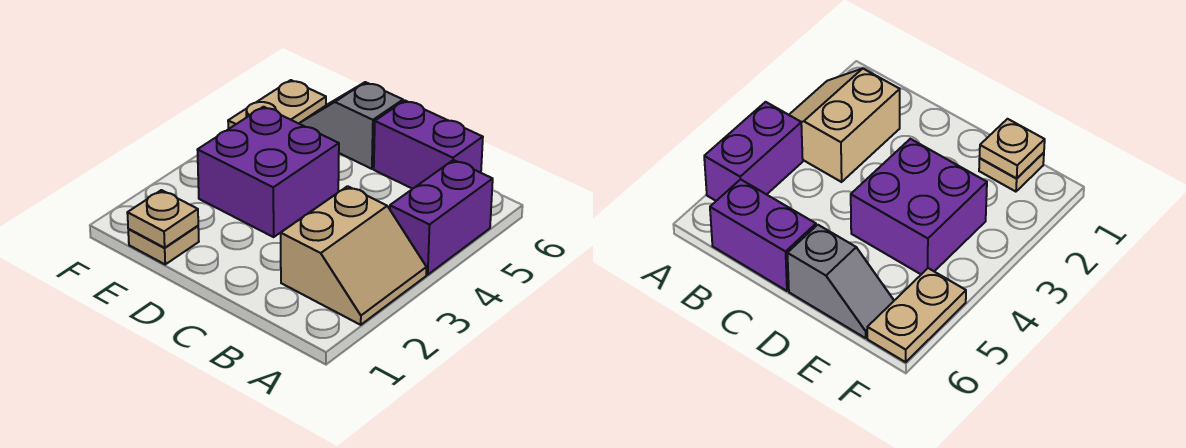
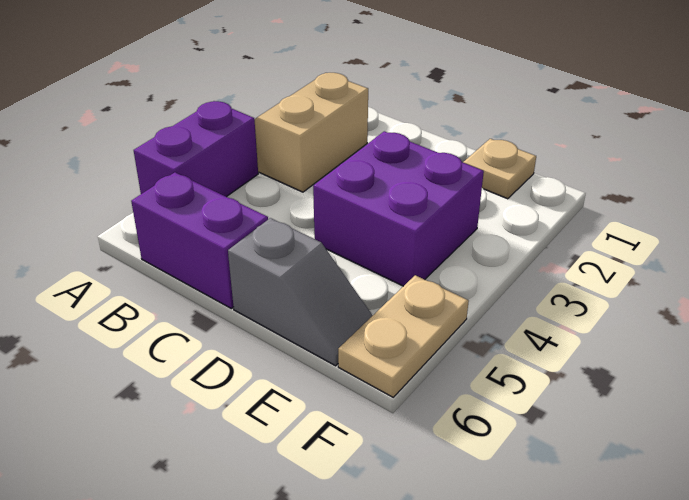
tan 1x1 plate [127,190,198,248] -> none

